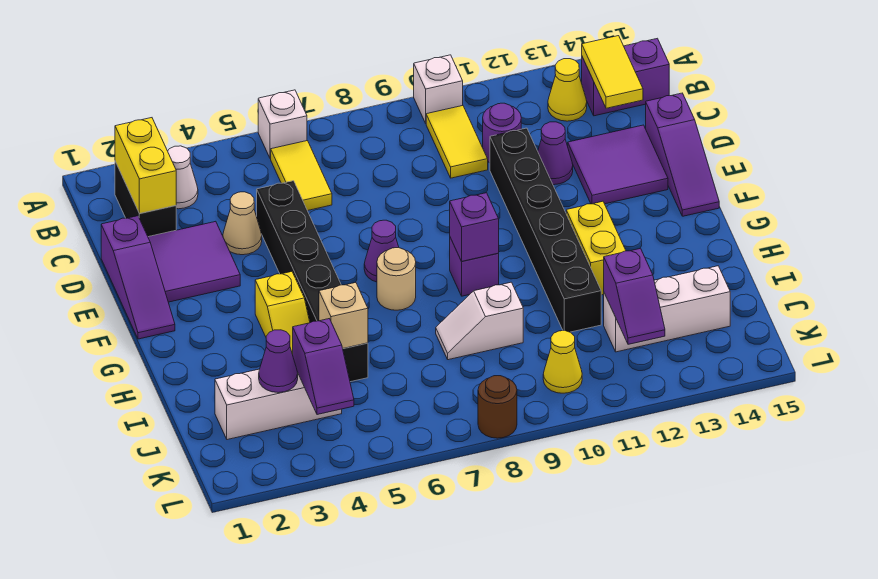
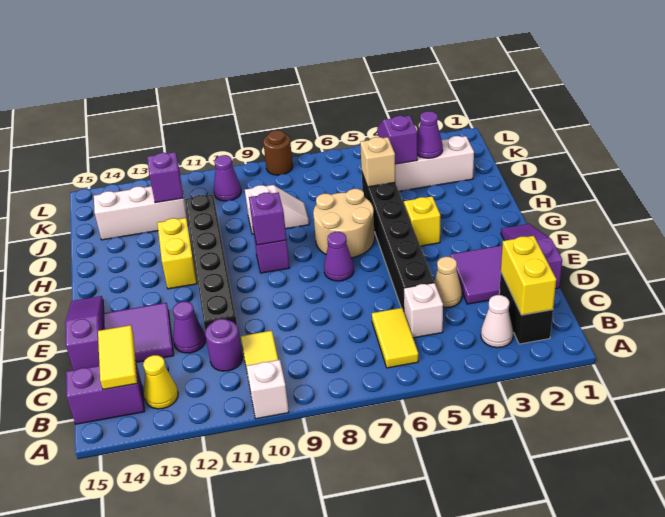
white 1x1 brick [258,90,307,159] -> white 1x1 brick moved to [404,283,443,338]
tan 1x1 round brick [377,248,416,310] -> tan 2x2 round brick [313,189,375,258]
yellow 1x1 cone [543,331,582,393] -> purple 1x1 cone [214,155,241,201]

